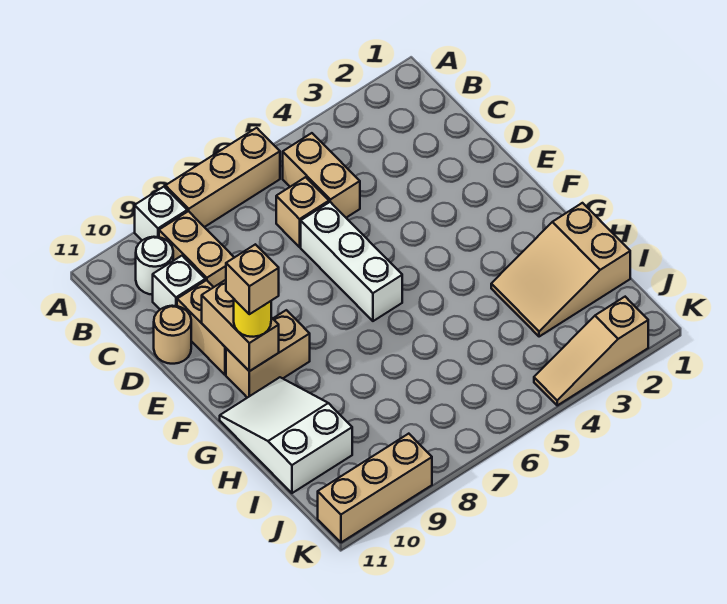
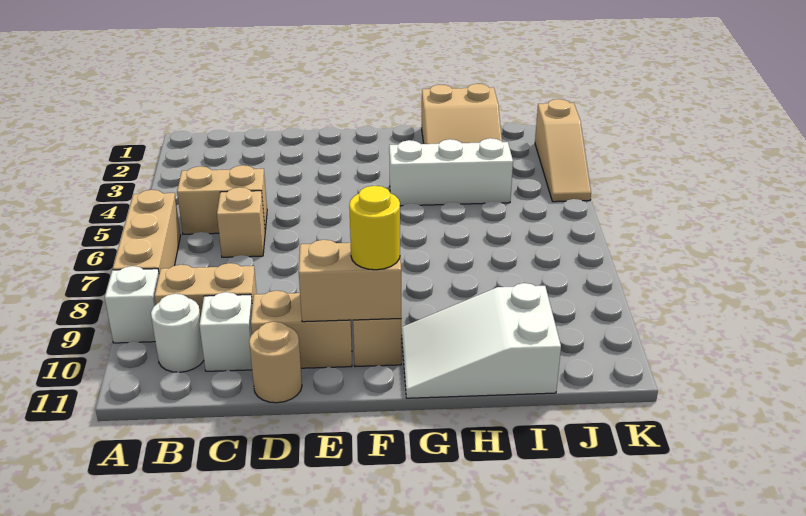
white 1x3 brick [301,202,402,321] -> white 1x3 brick moved to [389,138,513,206]
tan 1x1 brick [226,244,279,314] -> none
tan 1x3 brick [318,434,432,542] -> none

